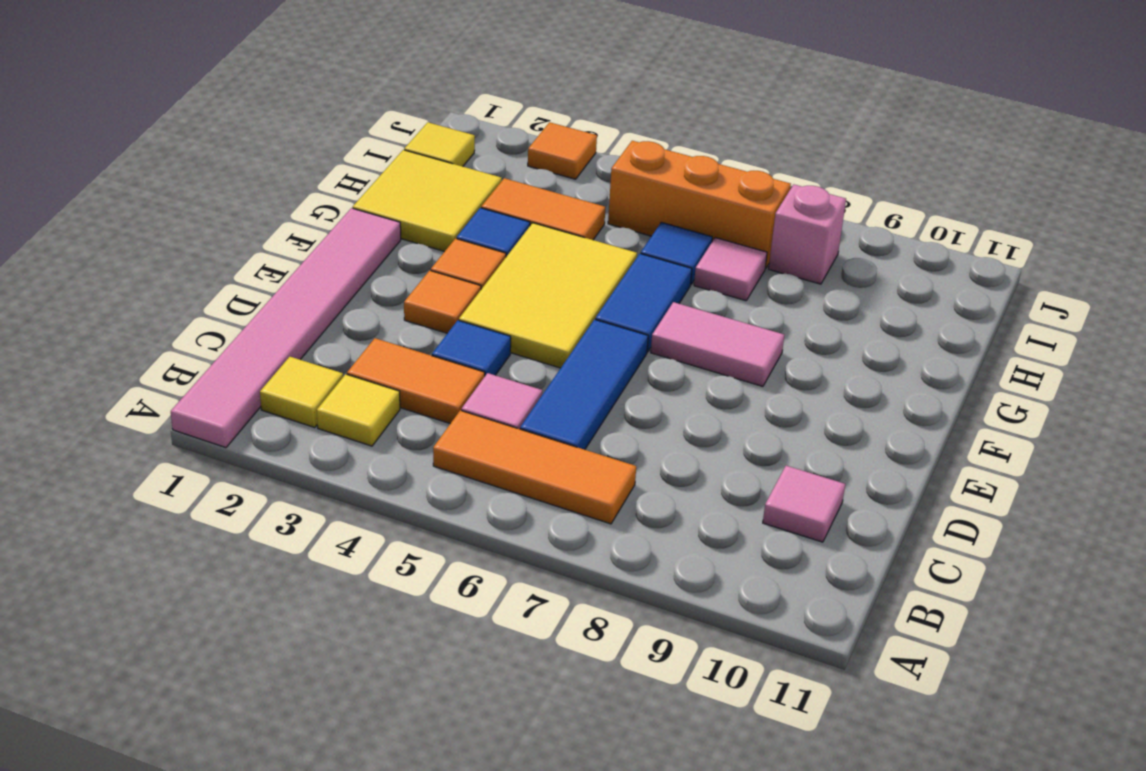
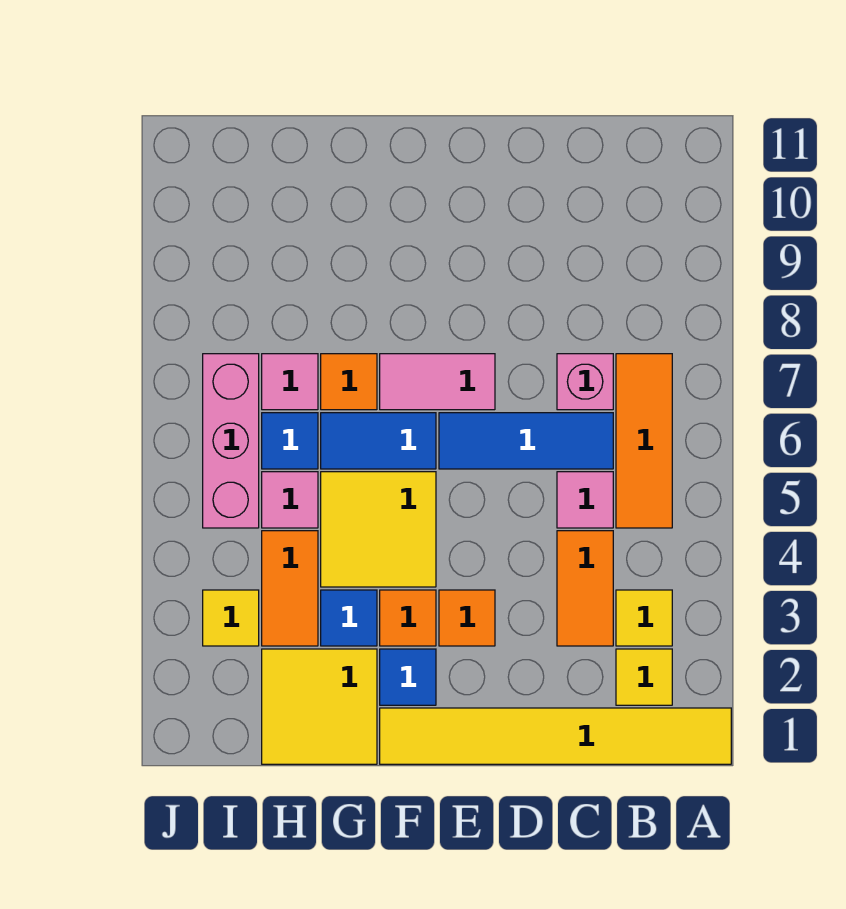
pink 1x6 tile [171,208,401,448] -> yellow 1x6 tile [380,708,731,764]
pink 1x1 tile [763,466,845,542] -> pink 1x1 tile moved to [262,472,318,528]
blue 1x1 tile [432,320,511,376] -> blue 1x1 tile moved to [380,649,436,705]
yellow 2x3 tile [459,223,637,368] -> yellow 2x2 tile [321,472,436,587]
pink 1x2 tile [651,302,784,386] -> pink 1x2 tile turned to [380,354,495,410]
yellow 1x1 tile [404,122,475,166] -> yellow 1x1 tile moved to [203,590,259,646]
orange 1x3 brick [608,141,791,269] -> pink 1x3 brick [203,354,259,528]
pink 1x1 brick [769,184,846,284] -> pink 1x1 brick moved to [557,354,613,410]
orange 1x1 tile [528,122,597,179] -> orange 1x1 tile moved to [321,354,377,410]

